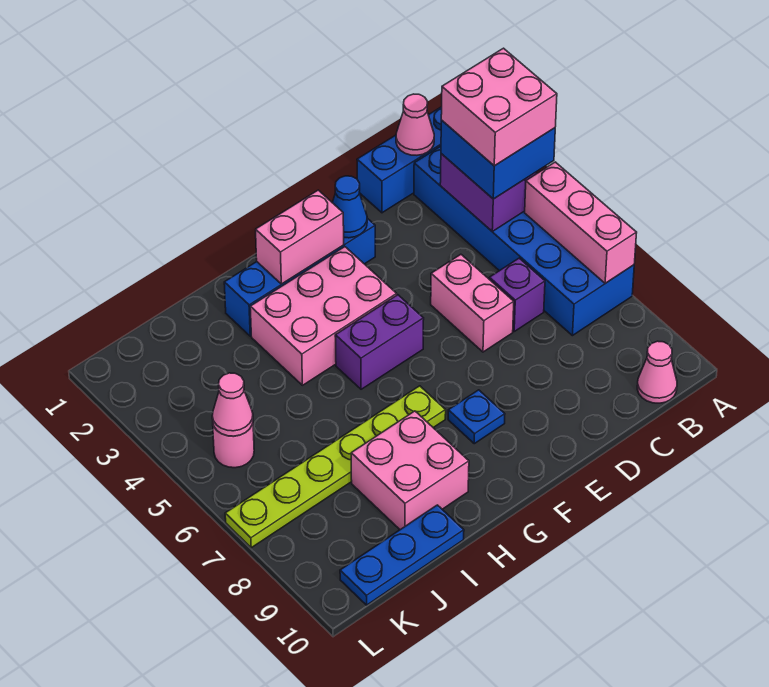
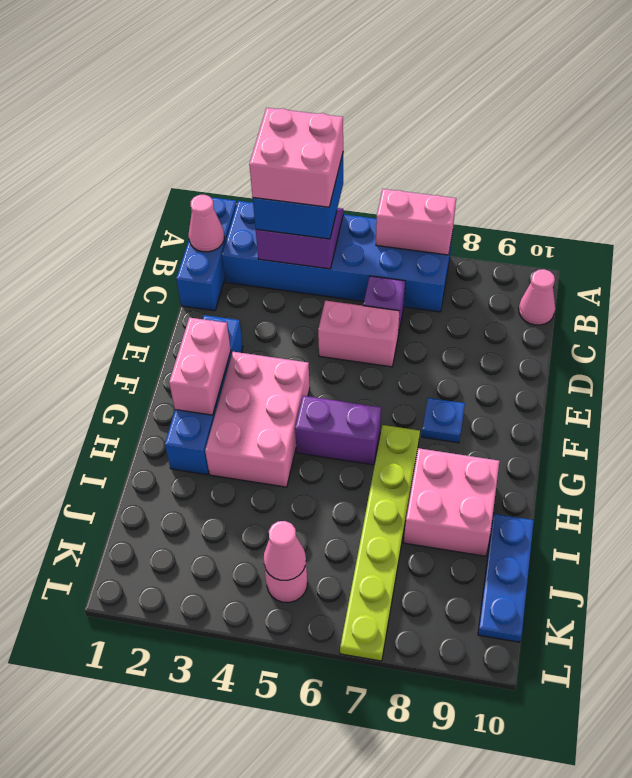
pink 1x3 brick [525,162,637,283] -> pink 1x2 brick [376,189,456,255]
blue 1x1 cone [332,176,367,238] -> none
purple 1x2 brick [335,295,424,389] -> purple 1x2 brick turned to [295,396,381,465]

